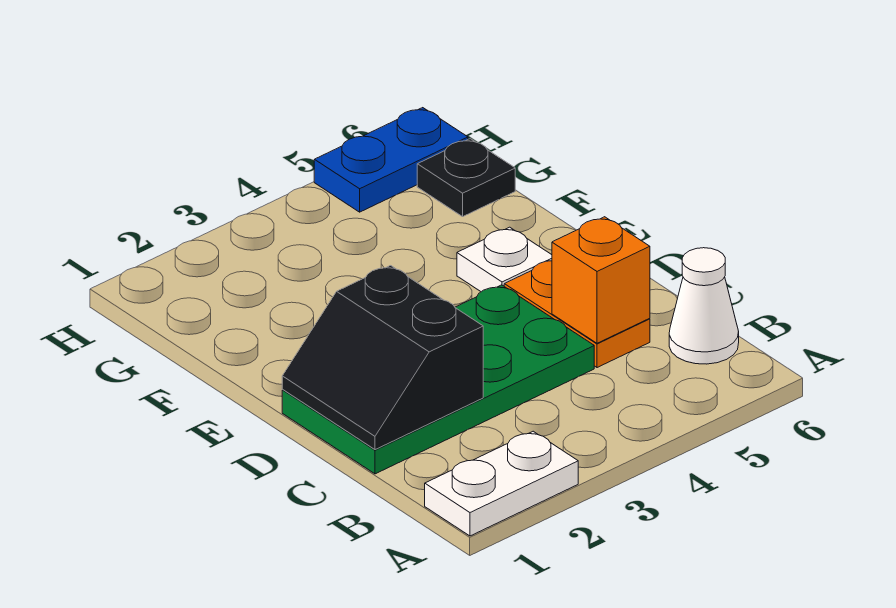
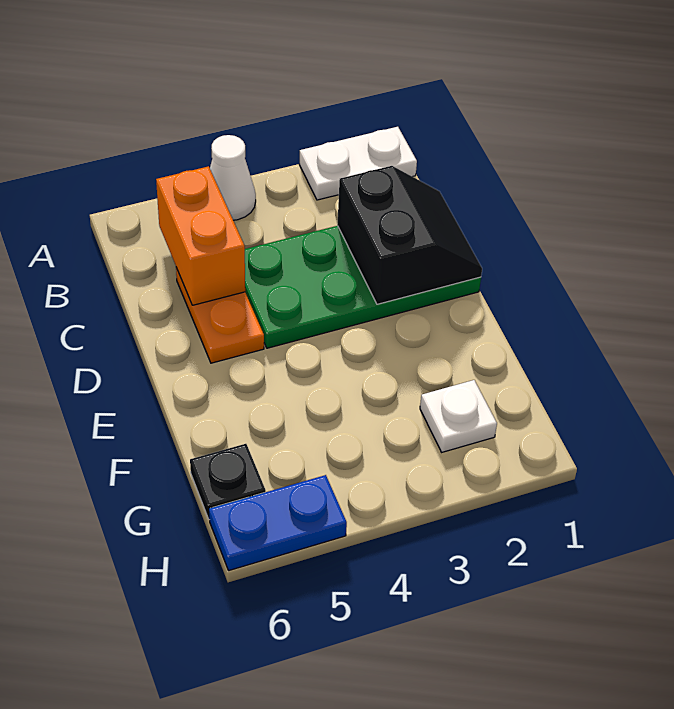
white 1x1 cone [669,248,739,364] -> white 1x1 cone moved to [210,135,256,220]
orange 1x1 brick [552,217,650,343] -> orange 1x2 brick [156,166,245,305]
white 1x1 plate [457,227,552,292] -> white 1x1 plate moved to [420,380,497,452]

